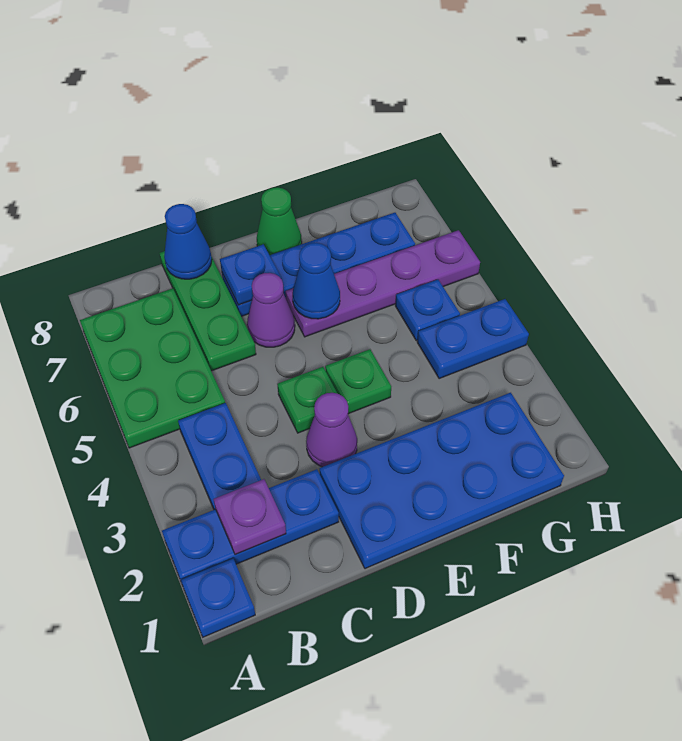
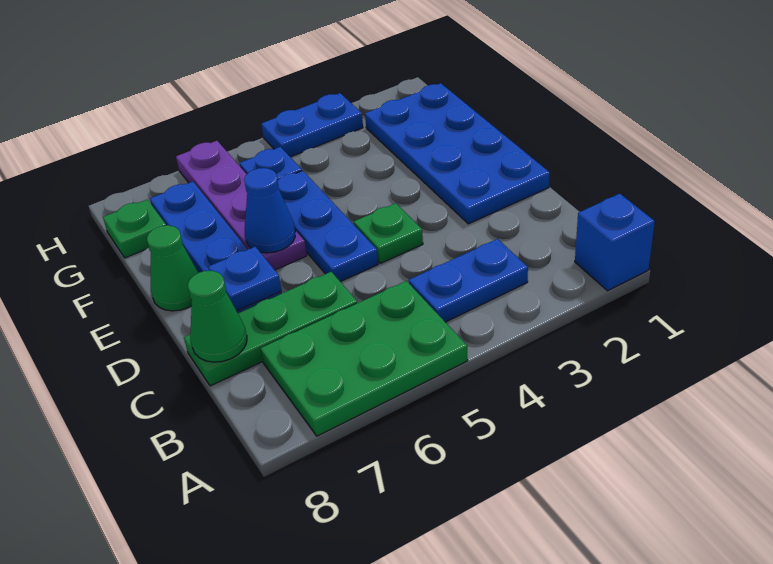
blue 1x1 plate [181,559,255,637] -> blue 1x1 brick [575,194,655,291]
blue 1x3 plate [162,469,339,580] -> blue 1x3 plate moved to [278,171,378,282]
purple 1x1 plate [213,479,286,555] -> none
blue 1x1 cone [164,204,212,279] -> green 1x1 cone [188,271,247,362]
purple 1x1 cone [306,393,357,467] -> none
purple 1x1 cone [247,273,295,347] -> none
green 1x1 plate [325,349,391,414] -> green 1x1 plate moved to [103,199,166,258]
blue 1x2 plate [417,299,529,379] -> blue 1x2 plate turned to [261,93,363,157]

